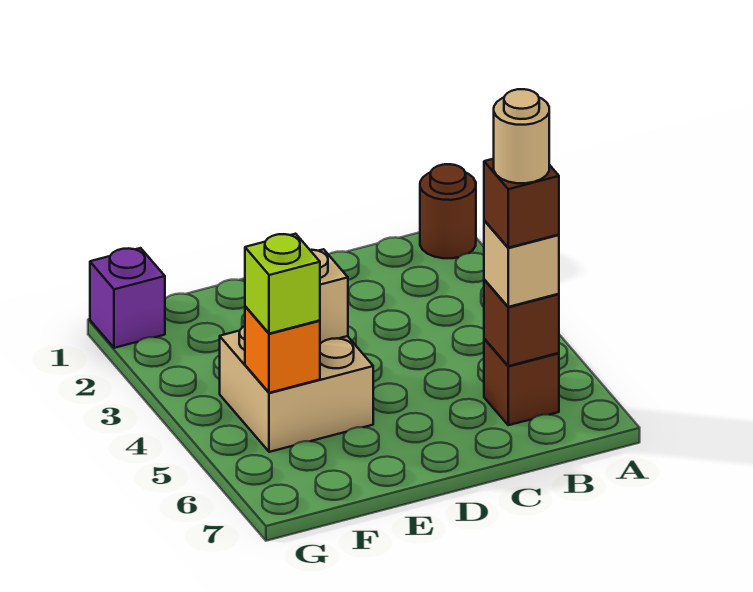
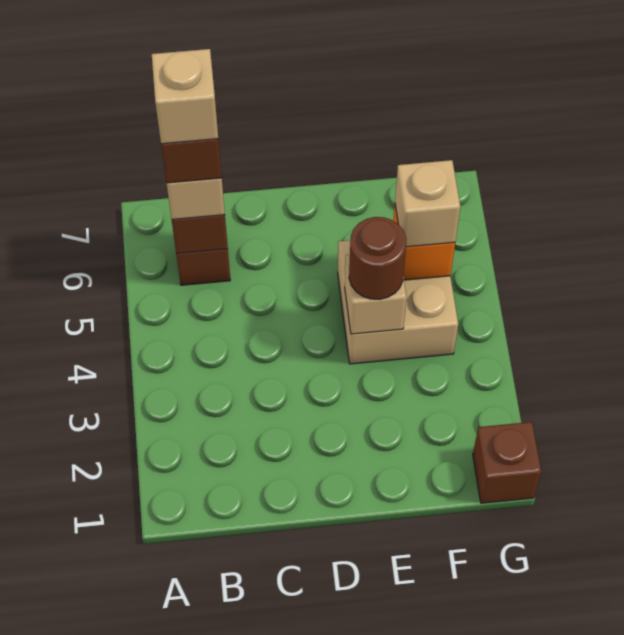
brown 1x1 round brick [420,164,476,258] -> brown 1x1 round brick moved to [349,217,406,299]
tan 1x1 round brick [494,89,549,183] -> tan 1x1 brick [152,49,218,144]
lime 1x1 brick [245,234,320,334] -> tan 1x1 brick [395,160,460,247]
purple 1x1 brick [90,248,165,348] -> brown 1x1 brick [473,422,541,503]

